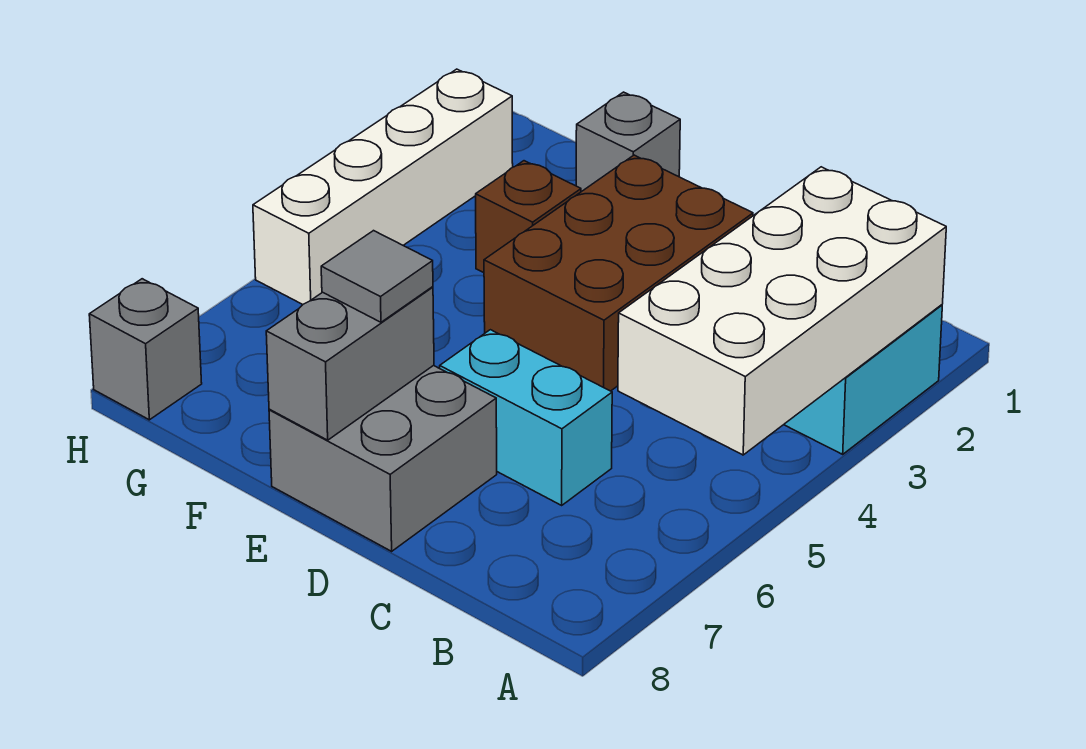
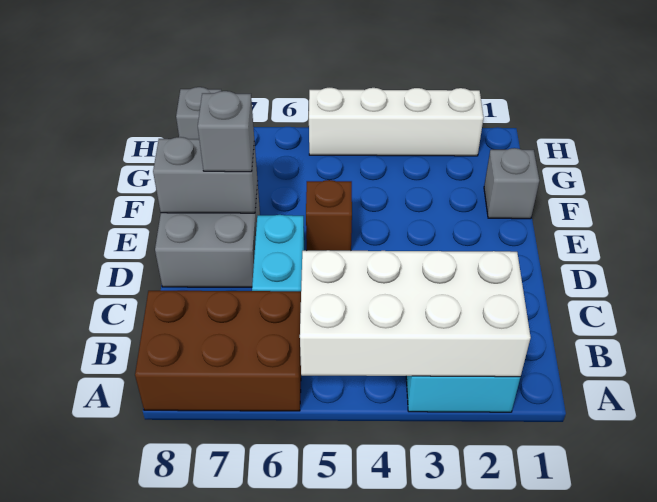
brown 2x3 brick [484,155,753,391] -> brown 2x3 brick moved to [135,291,301,411]
grey 1x1 tile [321,231,433,322] -> grey 1x1 brick [198,91,254,172]
brown 1x1 brick [476,161,581,273] -> brown 1x1 brick moved to [306,180,352,251]

